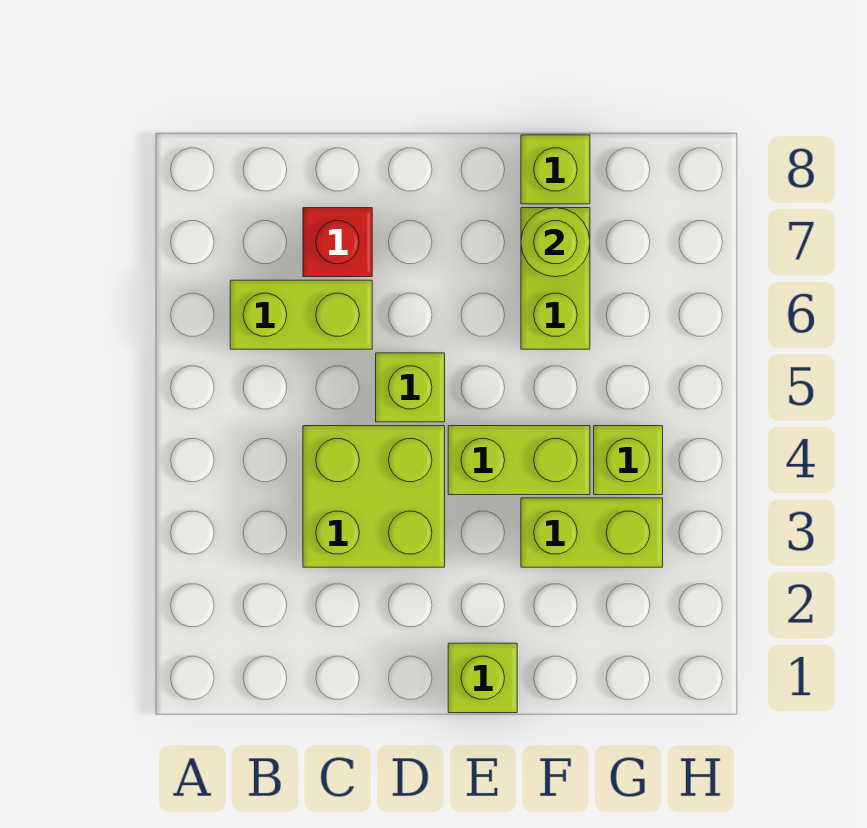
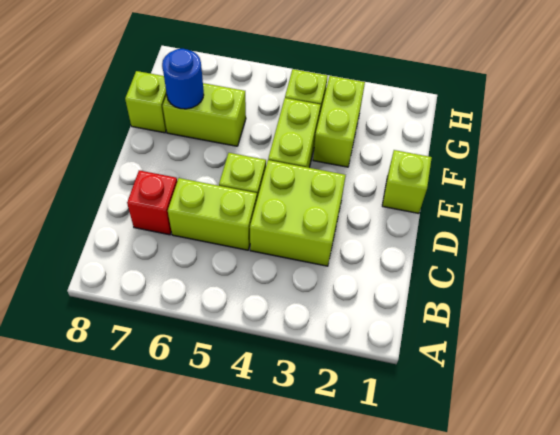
lime 1x2 brick [230,280,372,349] -> lime 1x2 brick turned to [168,178,257,250]
lime 1x1 round brick [521,208,590,277] -> blue 1x1 round brick [162,49,204,109]

